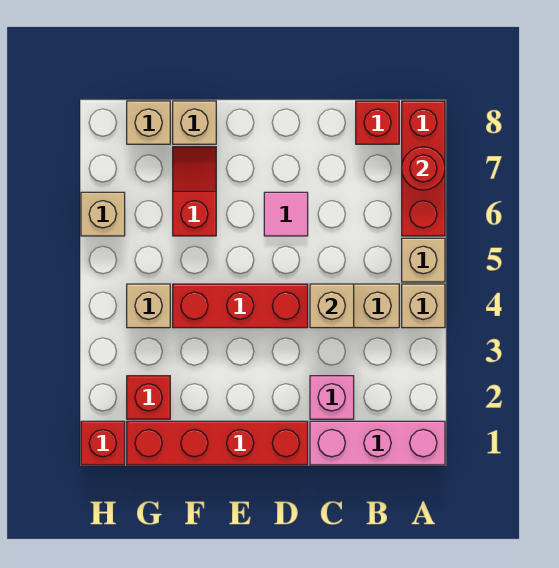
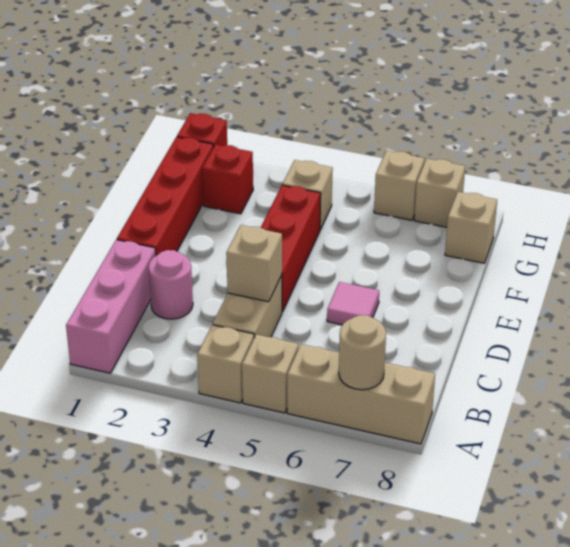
red 1x3 brick [402,101,445,236] -> tan 1x3 brick [287,344,435,444]
red 1x1 round brick [402,147,445,190] -> tan 1x1 round brick [339,315,386,390]
red 1x1 brick [356,101,399,144] -> none
pink 1x1 brick [310,376,354,419] -> pink 1x1 round brick [149,250,193,319]
red 1x2 slope [173,147,216,236] -> none
tan 1x1 brick [173,101,216,144] -> tan 1x1 brick moved to [414,159,465,227]

